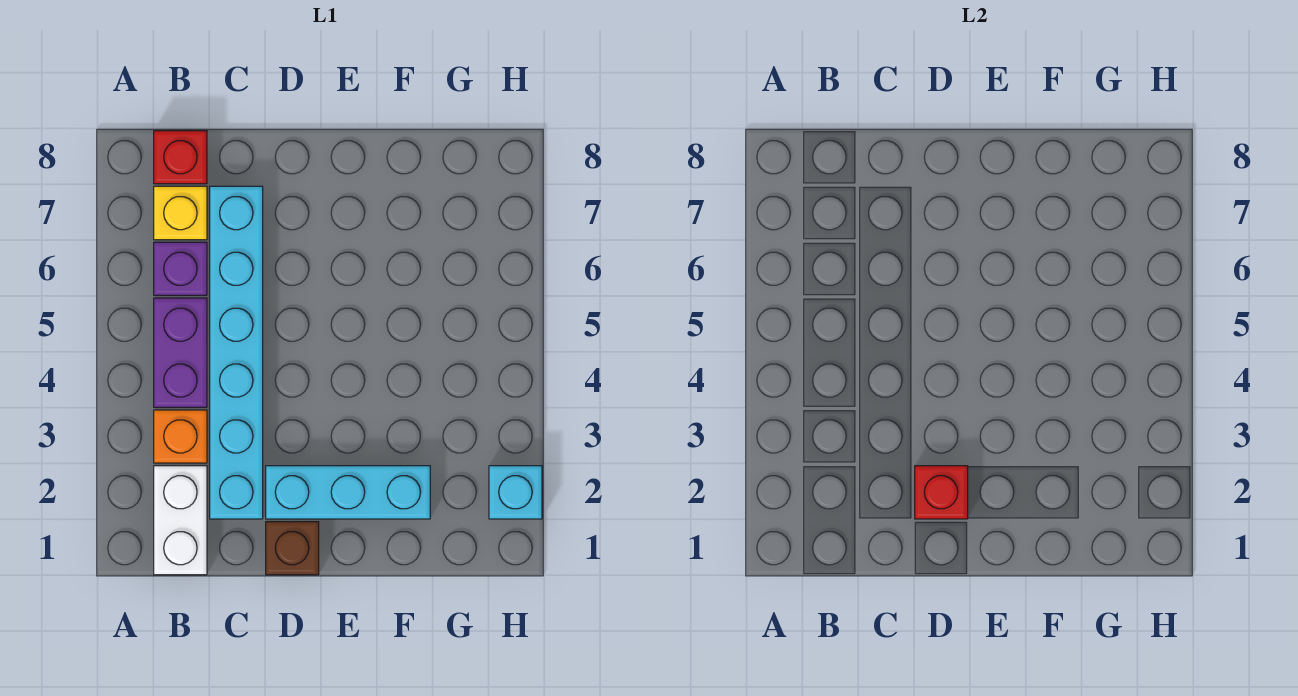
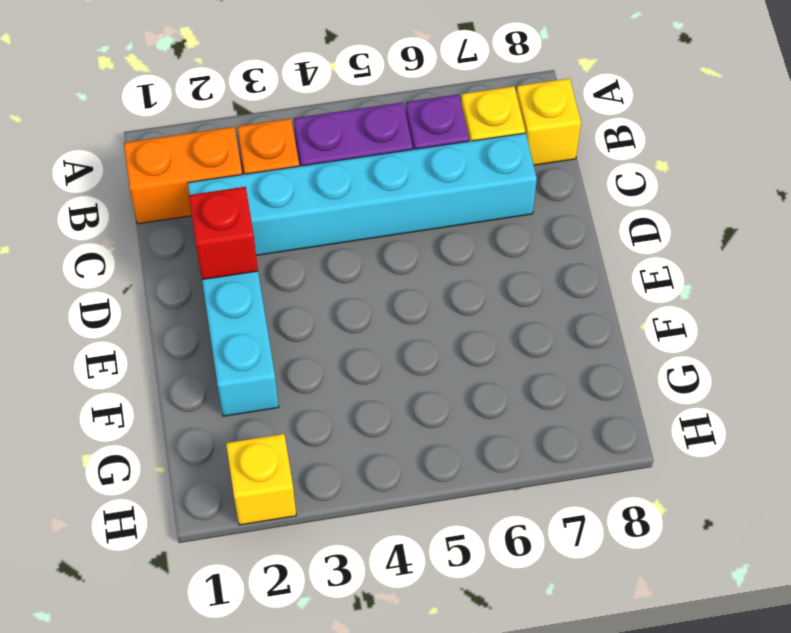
white 1x2 brick [154,466,207,575] -> orange 1x2 brick [124,127,242,224]
red 1x1 brick [154,131,207,184] -> yellow 1x1 brick [516,78,581,165]
brown 1x1 brick [266,522,319,575] -> none
cyan 1x1 brick [489,466,542,519] -> yellow 1x1 brick [226,434,296,525]

